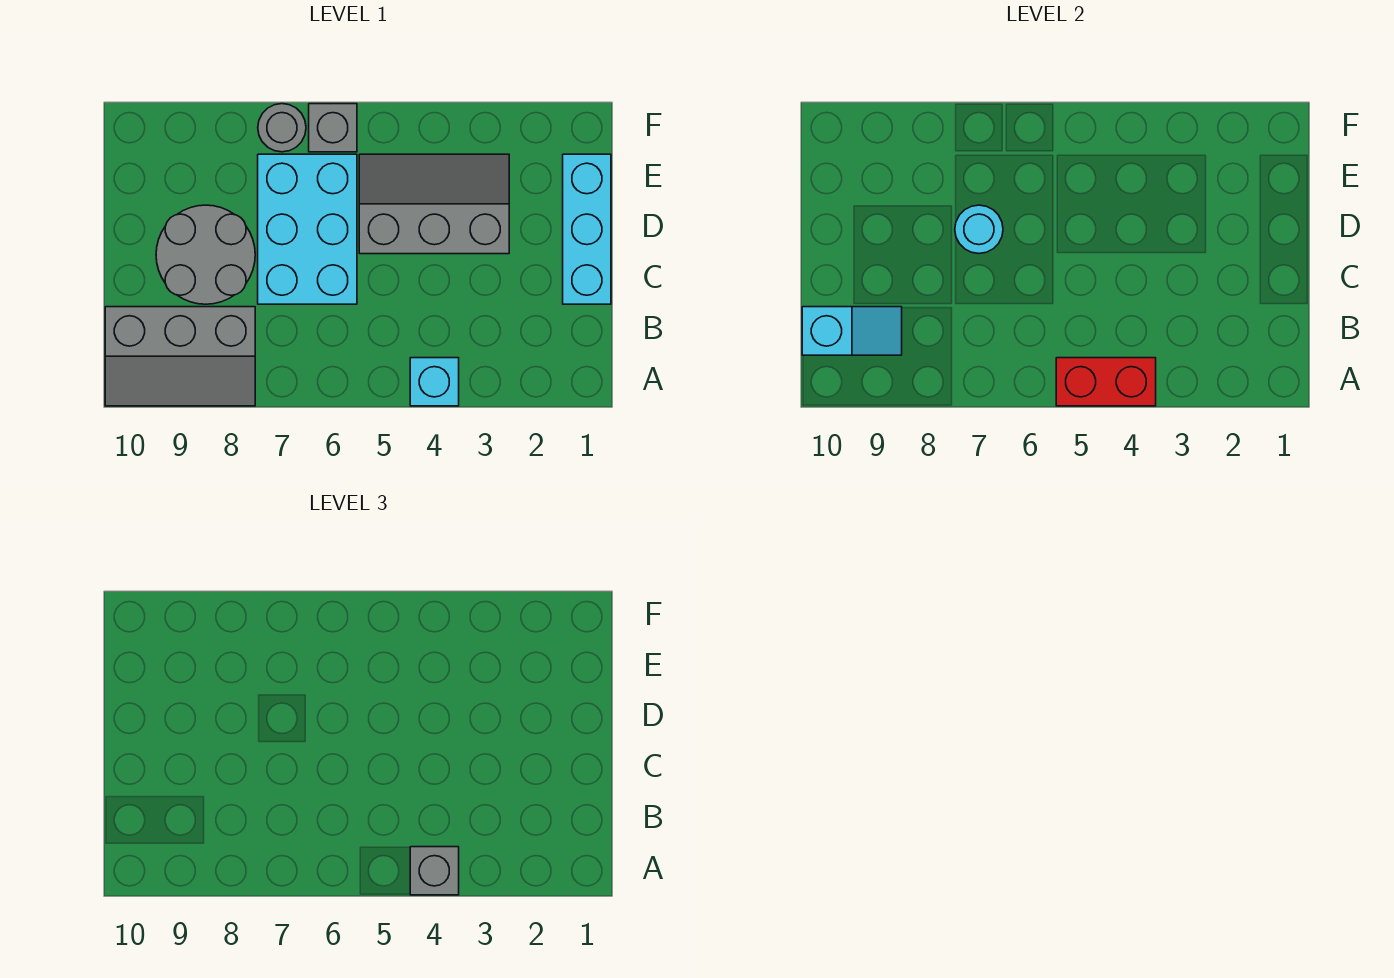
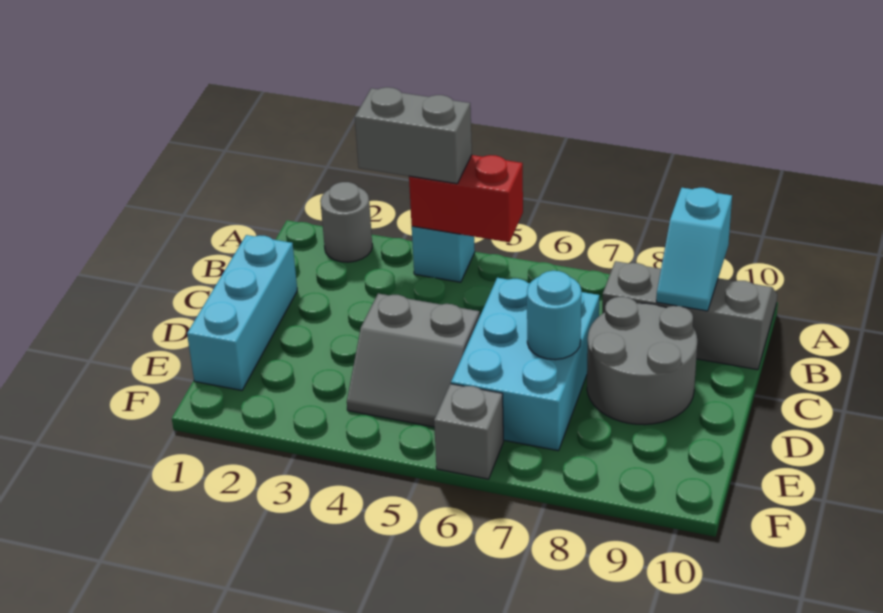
grey 1x1 brick [410,847,459,895] -> grey 1x2 brick [355,87,472,184]
cyan 1x2 slope [802,307,902,355] -> cyan 1x2 slope turned to [656,188,732,311]
grey 2x3 slope [359,154,509,254] -> grey 2x2 slope [347,293,480,427]
grey 1x1 round brick [258,104,306,152] -> grey 1x1 round brick moved to [320,182,372,262]

